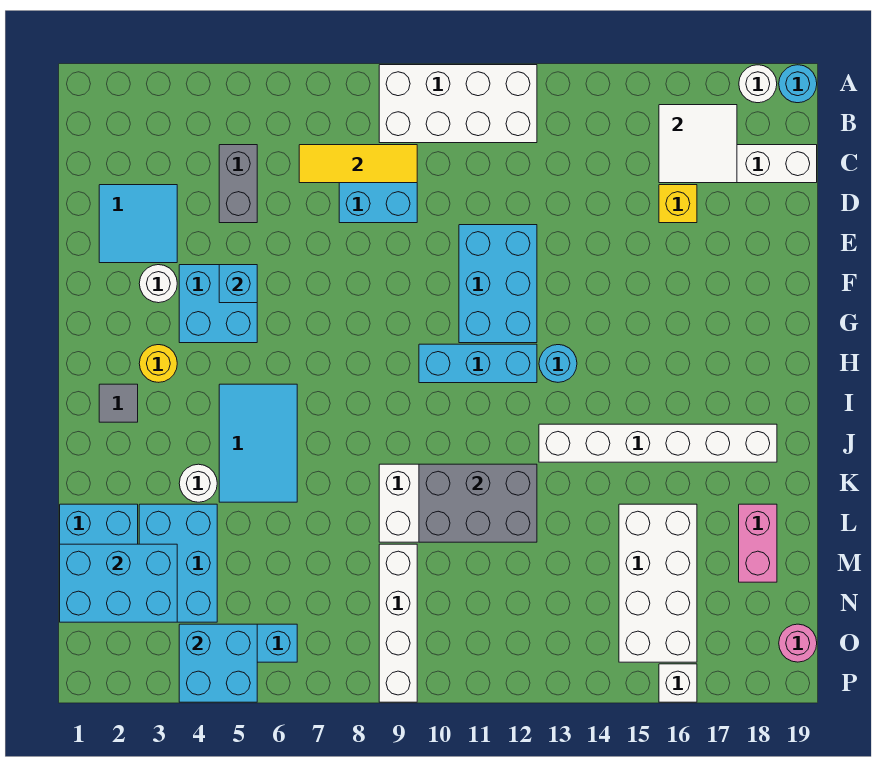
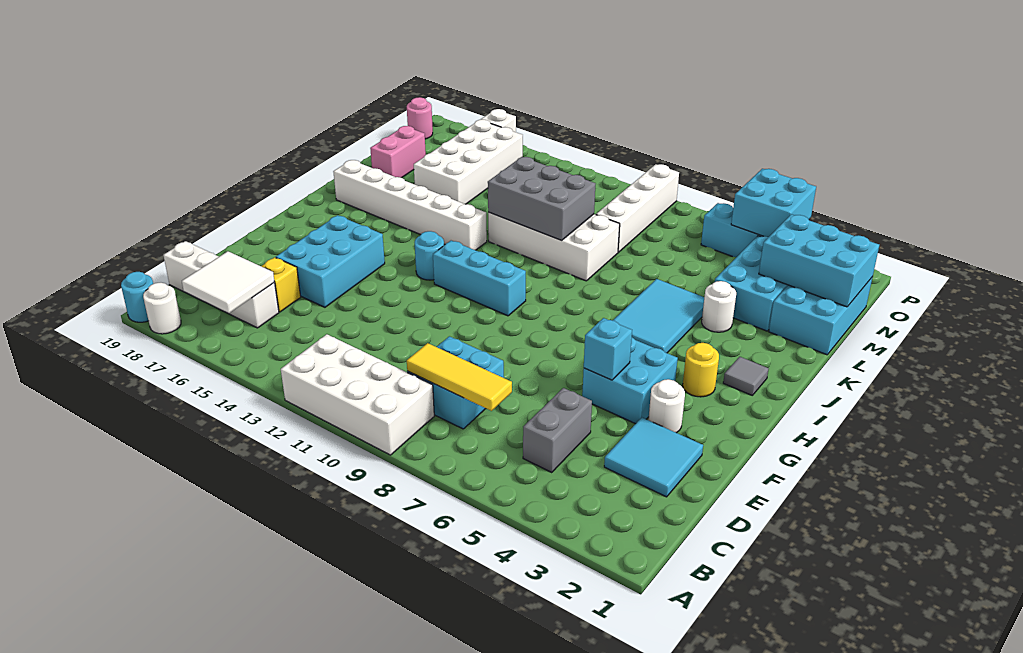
cyan 2x3 brick [459,225,537,343] -> cyan 2x3 brick moved to [276,215,385,307]

